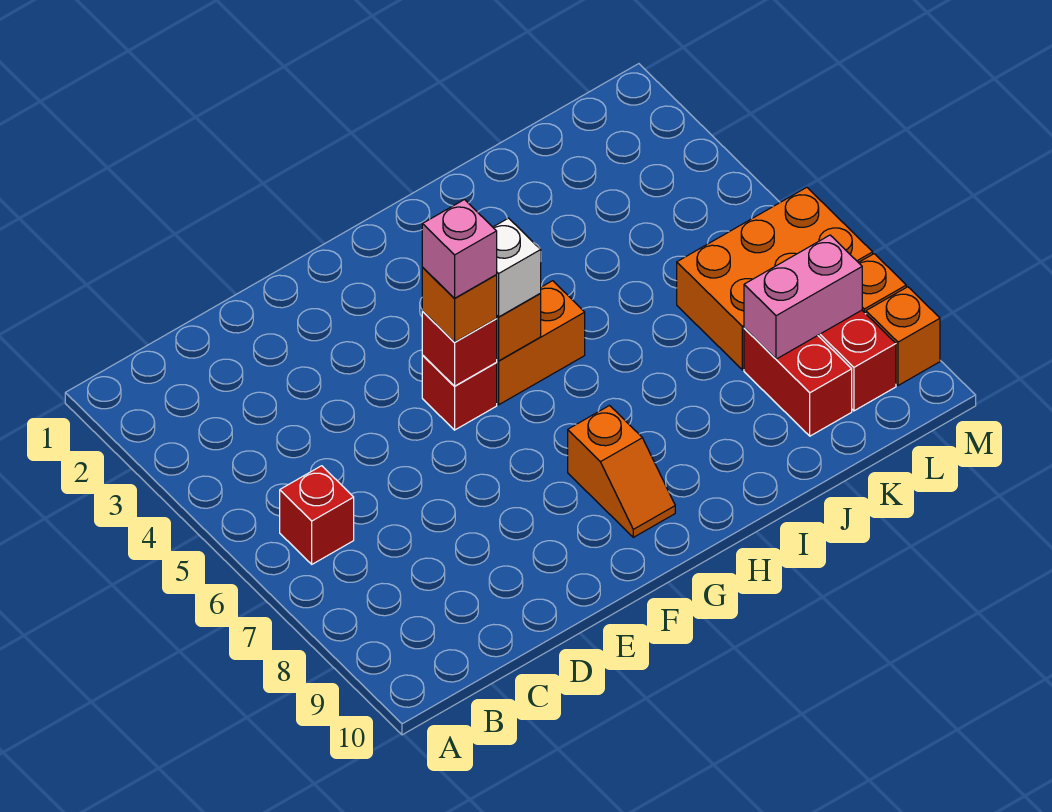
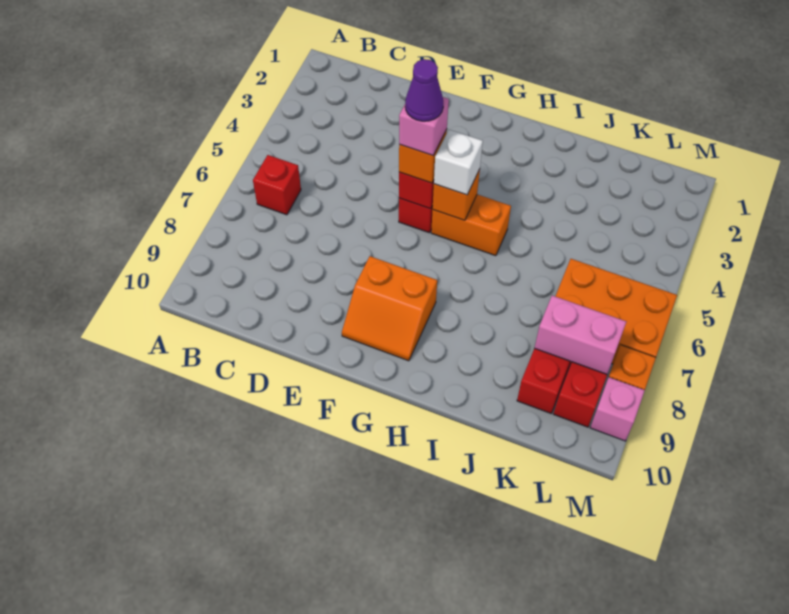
none -> purple 1x1 cone [405,59,443,121]
orange 1x2 slope [568,406,675,537] -> orange 2x2 slope [342,256,437,361]
orange 1x1 brick [866,287,940,386] -> pink 1x1 brick [590,377,645,441]

